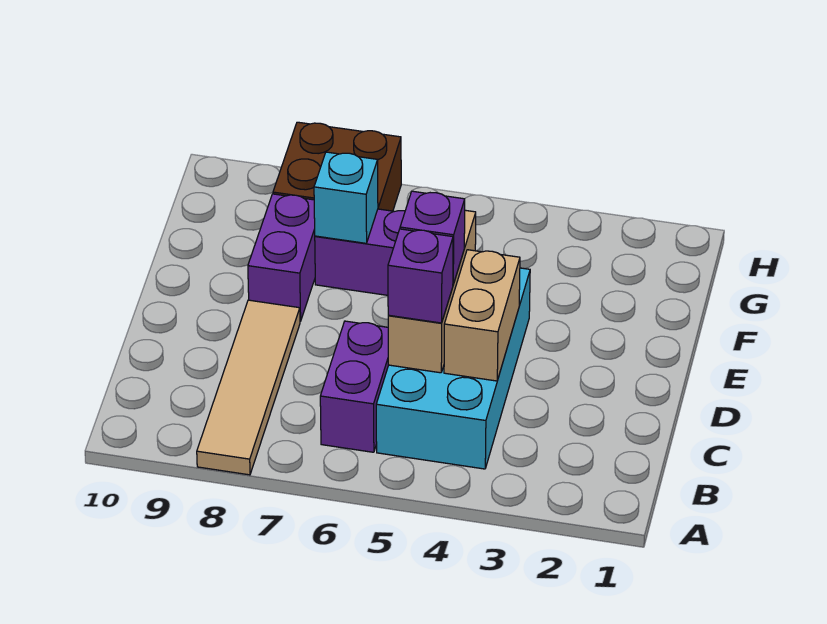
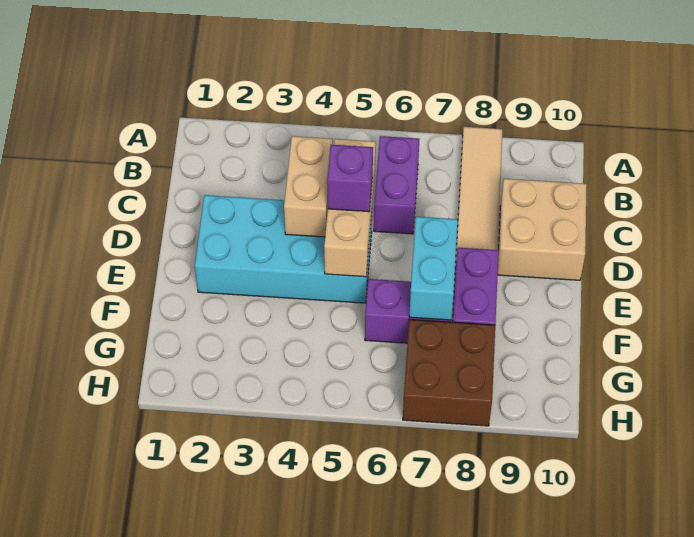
cyan 2x4 brick [376,268,530,469] -> cyan 2x4 brick turned to [195,195,372,303]
purple 1x1 brick [388,229,453,323] -> none
none -> tan 2x2 brick [498,179,587,280]
cyan 1x1 brick [314,152,378,243] -> cyan 1x2 brick [409,217,458,320]

